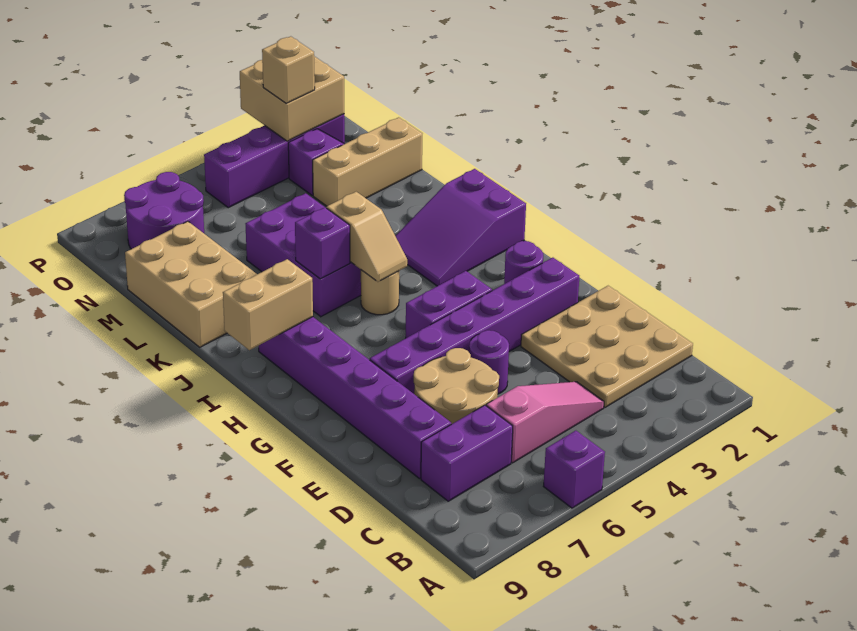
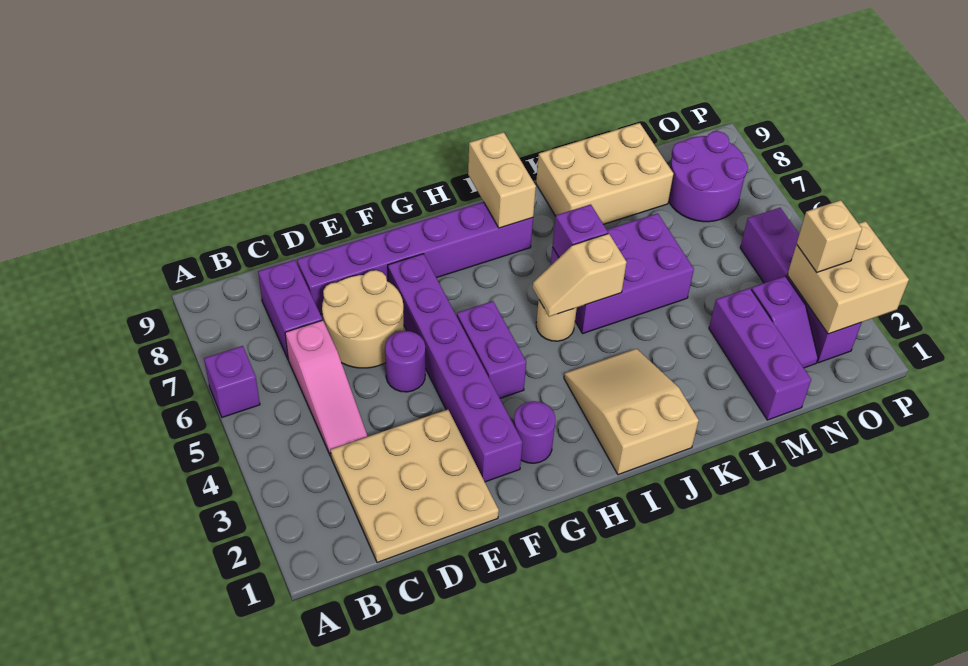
purple 2x3 slope [396,169,526,286] -> tan 2x3 slope [564,349,699,475]
tan 1x3 brick [313,117,422,206] -> purple 1x3 brick [709,288,811,420]

